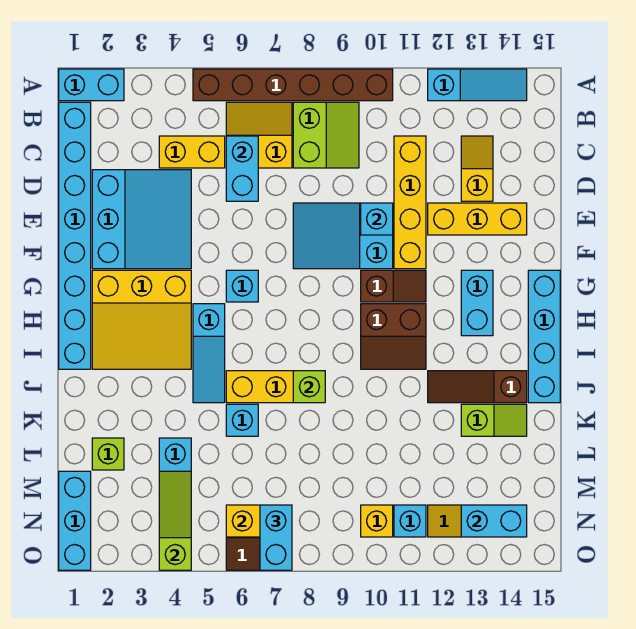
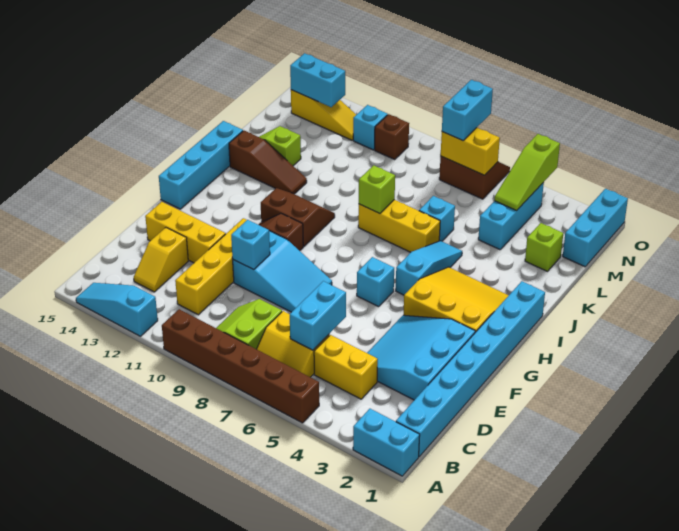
cyan 1x2 brick [461,270,493,336] -> none
yellow 1x1 brick [361,505,393,537] -> brown 1x1 brick [374,114,409,159]

